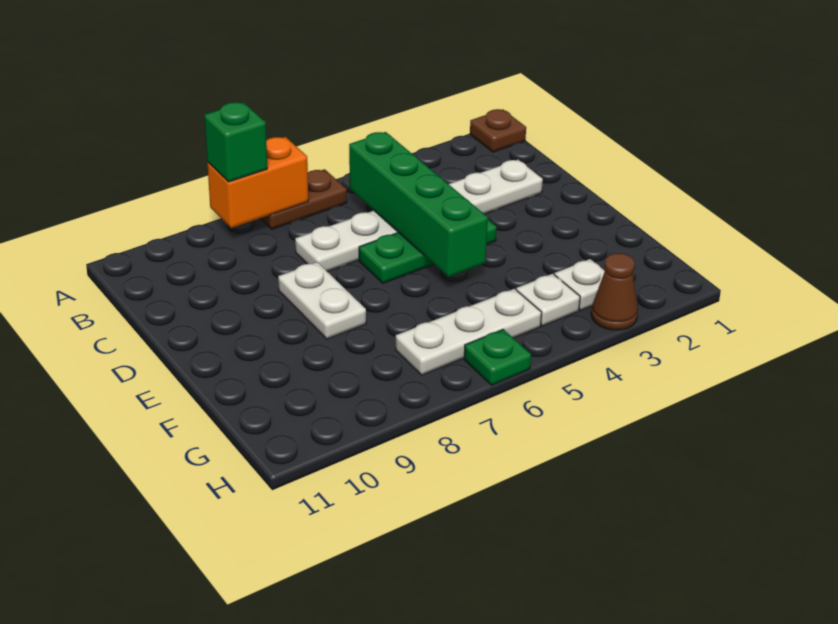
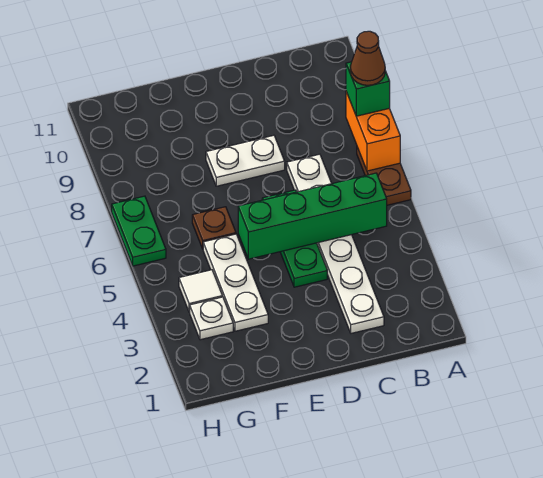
brown 1x1 plate [470,109,526,152] -> brown 1x1 plate moved to [192,207,236,249]
white 1x1 plate [516,274,580,326] -> white 1x1 tile [179,270,222,312]
white 1x3 plate [396,289,542,375] -> white 1x3 plate moved to [203,234,268,331]
brown 1x1 cone [591,253,638,330] -> brown 1x1 cone moved to [350,31,385,85]
green 1x1 plate [464,329,531,385] -> green 1x2 plate [112,196,166,266]

